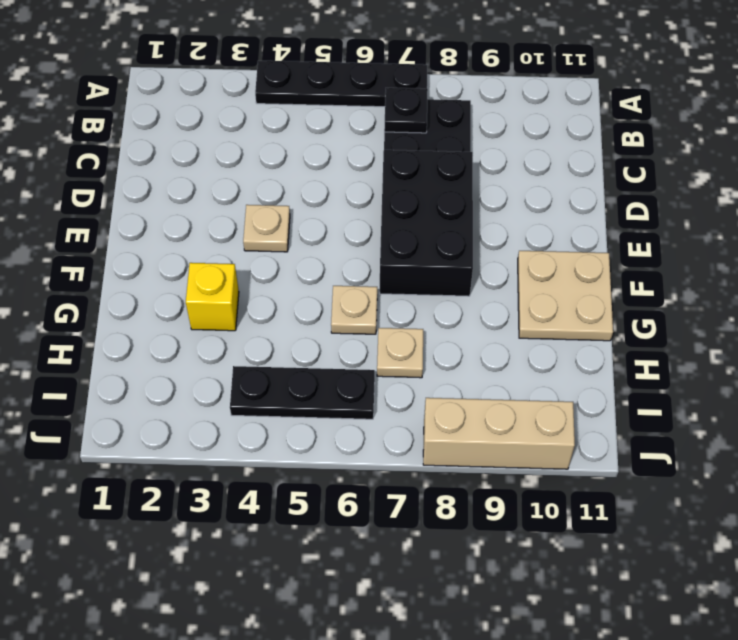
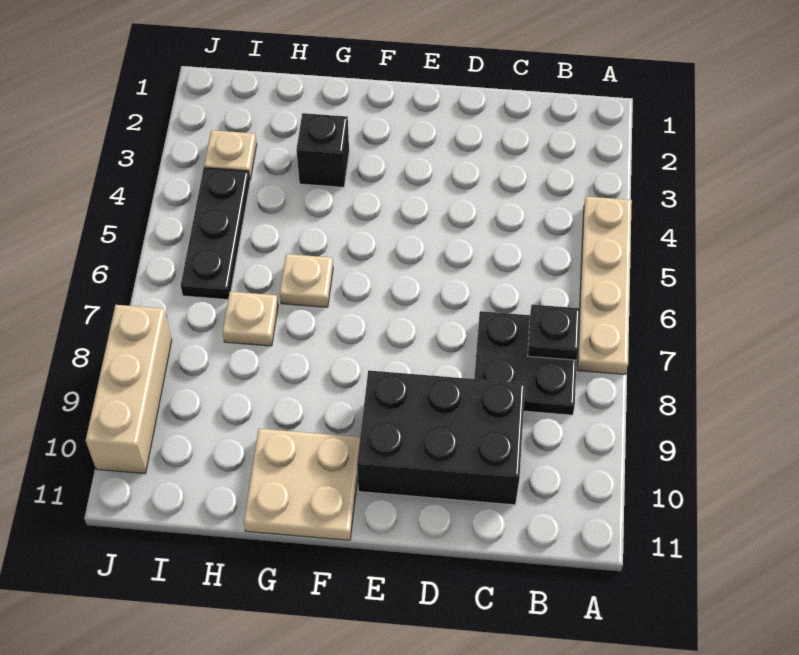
black 1x4 plate [255,61,427,107] -> tan 1x4 plate [577,196,632,374]
black 2x3 brick [380,150,473,296] -> black 2x3 brick moved to [357,370,525,505]
tan 1x1 plate [243,205,290,252] -> tan 1x1 plate moved to [204,130,257,180]
yellow 1x1 brick [186,263,239,331] -> black 1x1 brick [296,113,349,187]

